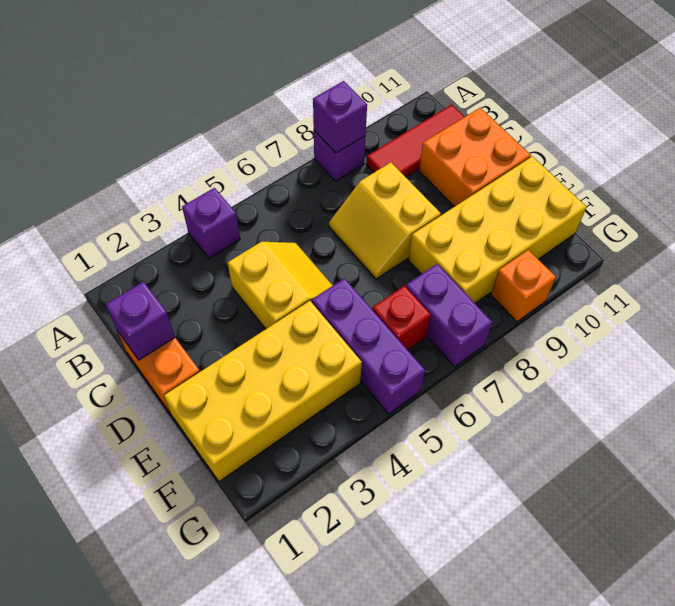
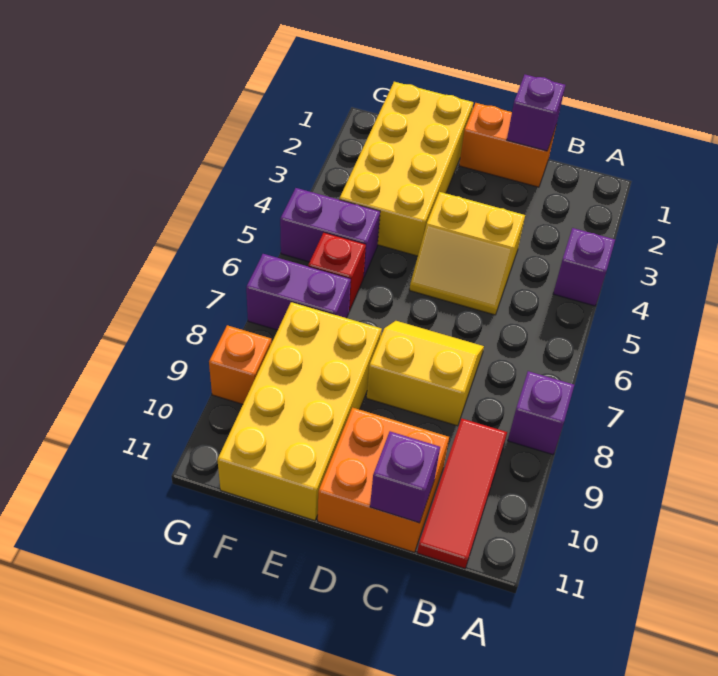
purple 1x1 brick [313,81,367,153] -> purple 1x1 brick moved to [370,431,440,523]
purple 1x3 brick [312,278,425,414] -> purple 1x2 brick [280,188,380,276]

